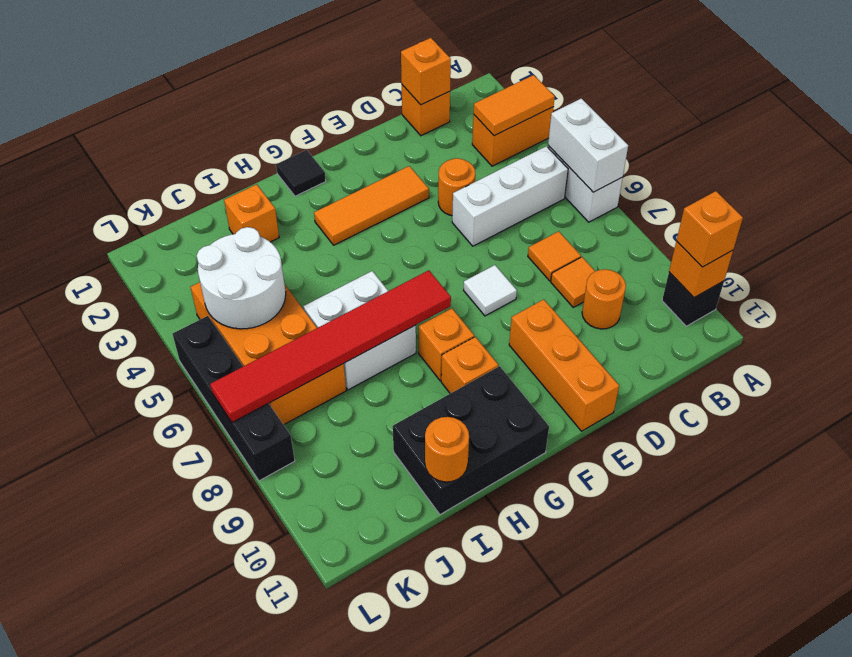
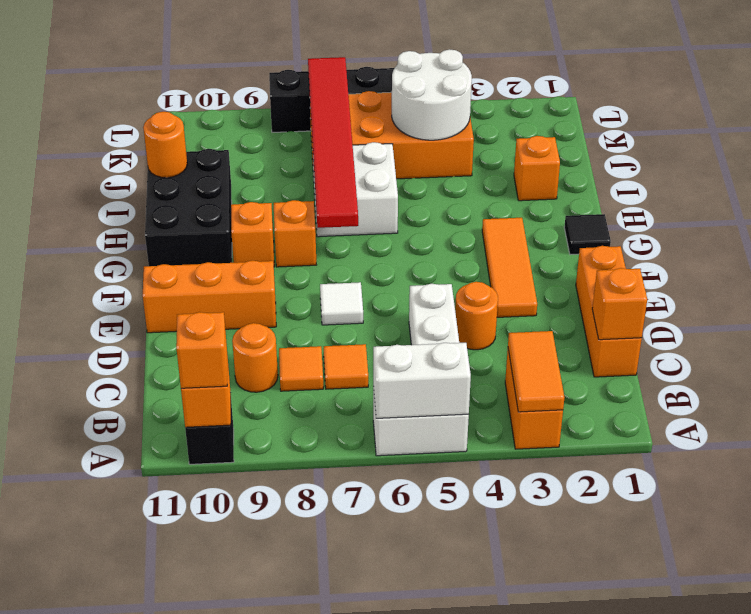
orange 1x1 brick [402,85,450,136] -> orange 1x3 brick [576,246,642,377]

